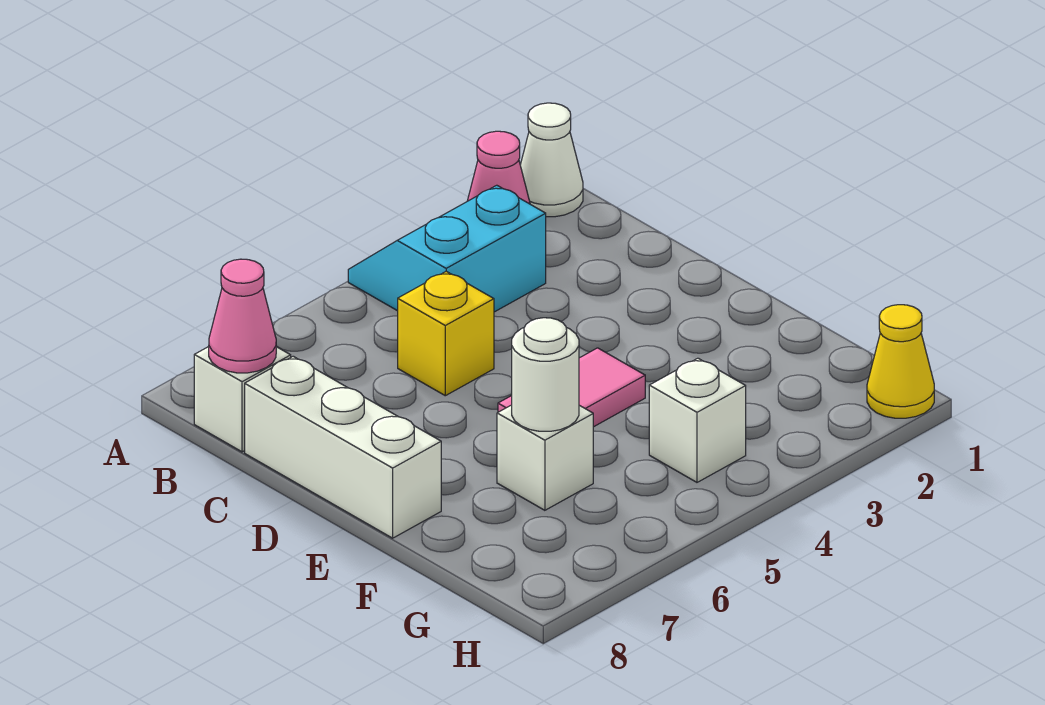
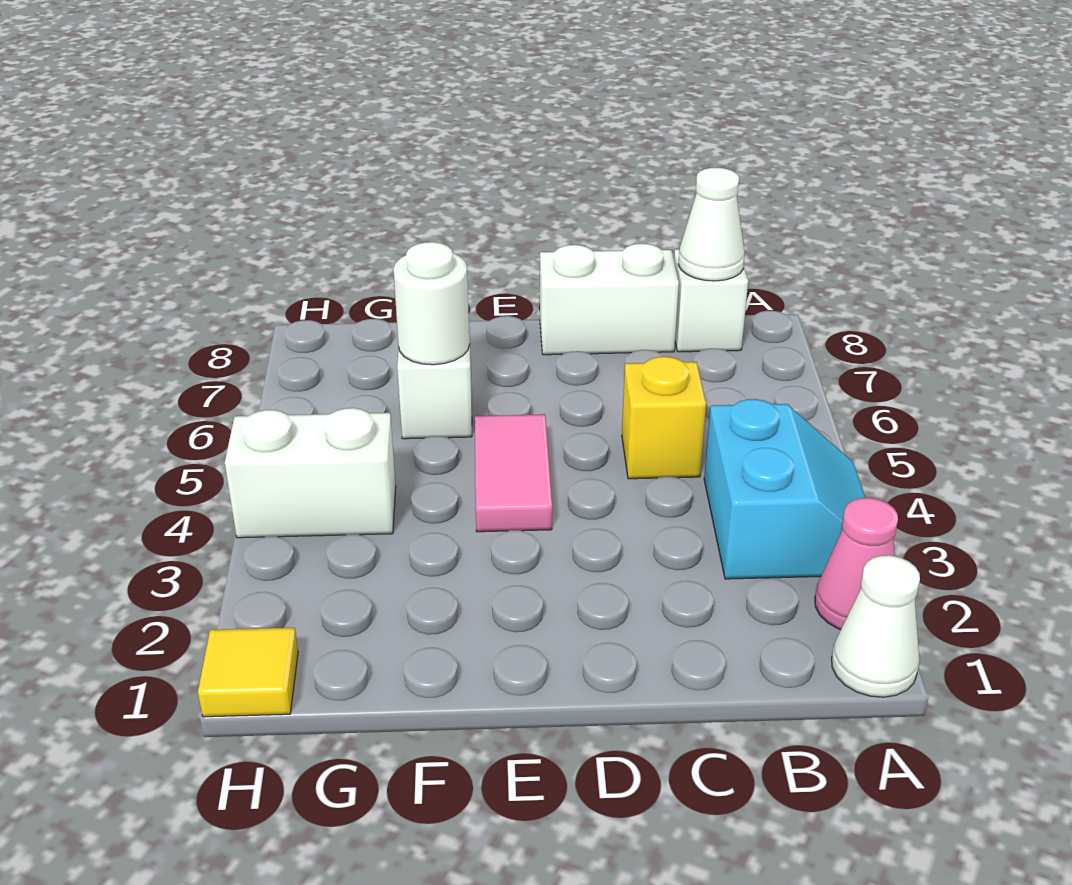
pink 1x1 cone [209,259,276,373] -> white 1x1 cone [678,168,745,281]
white 1x3 brick [245,356,441,538] -> white 1x2 brick [540,244,679,355]
white 1x1 brick [649,358,746,482] -> white 1x2 brick [225,408,396,538]
yellow 1x1 cone [867,305,934,418] -> yellow 1x1 tile [198,628,298,717]

